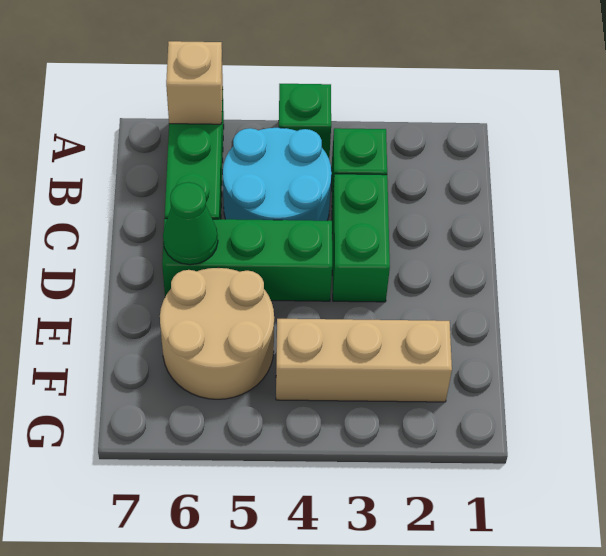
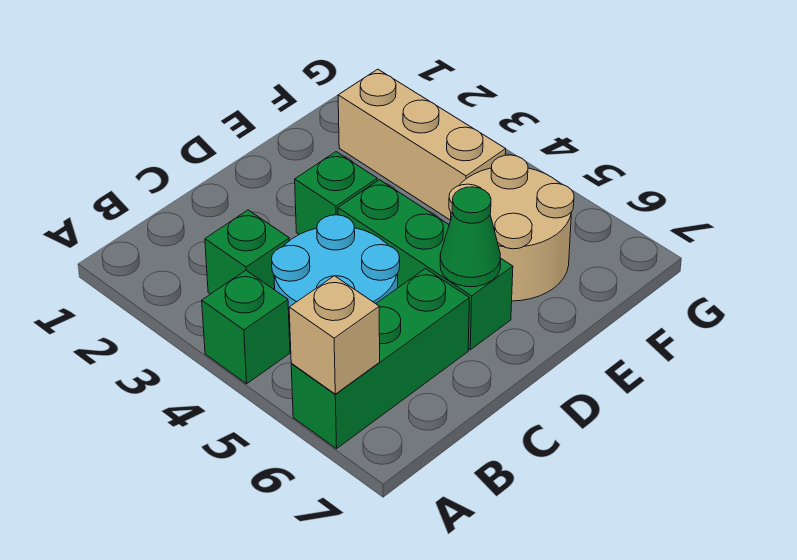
green 1x2 brick [332,174,390,302] -> green 1x1 brick [295,152,377,234]

